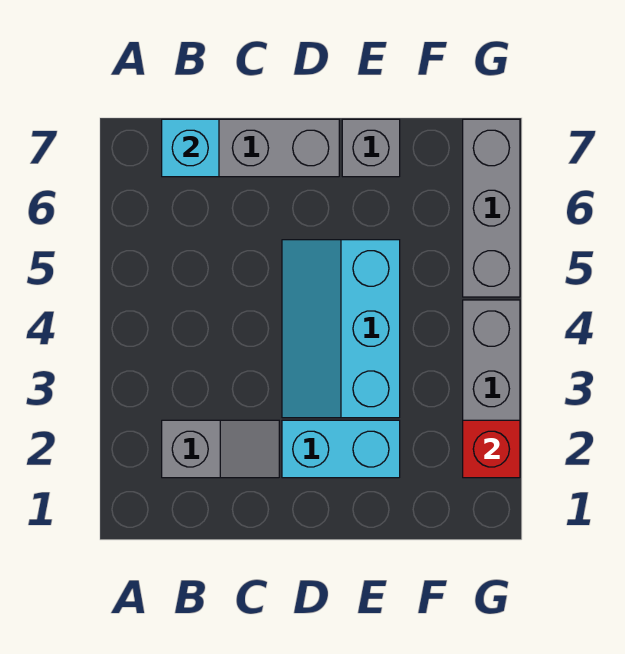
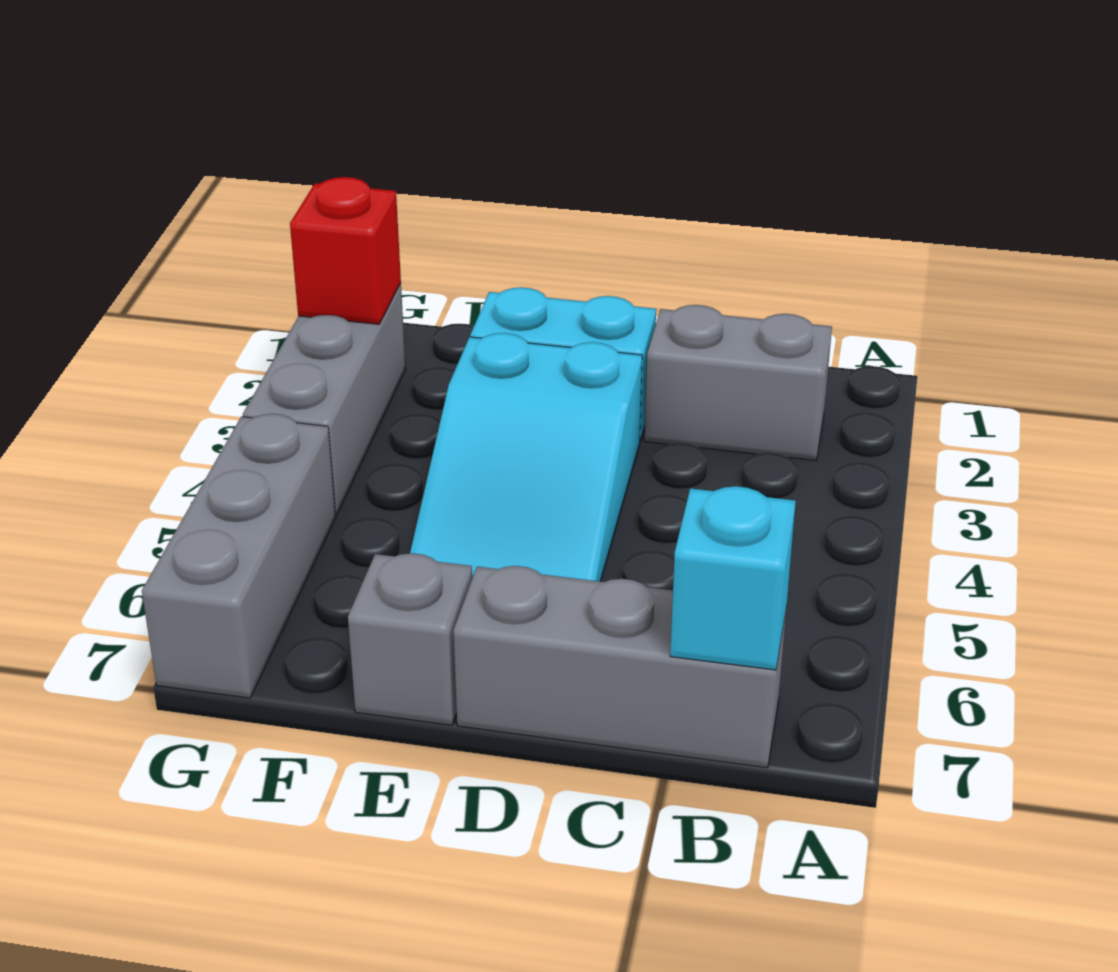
grey 1x2 slope [162,420,279,478] -> grey 1x2 brick [645,305,832,460]
cyan 2x3 slope [282,240,400,418] -> cyan 2x3 slope turned to [410,333,642,582]

